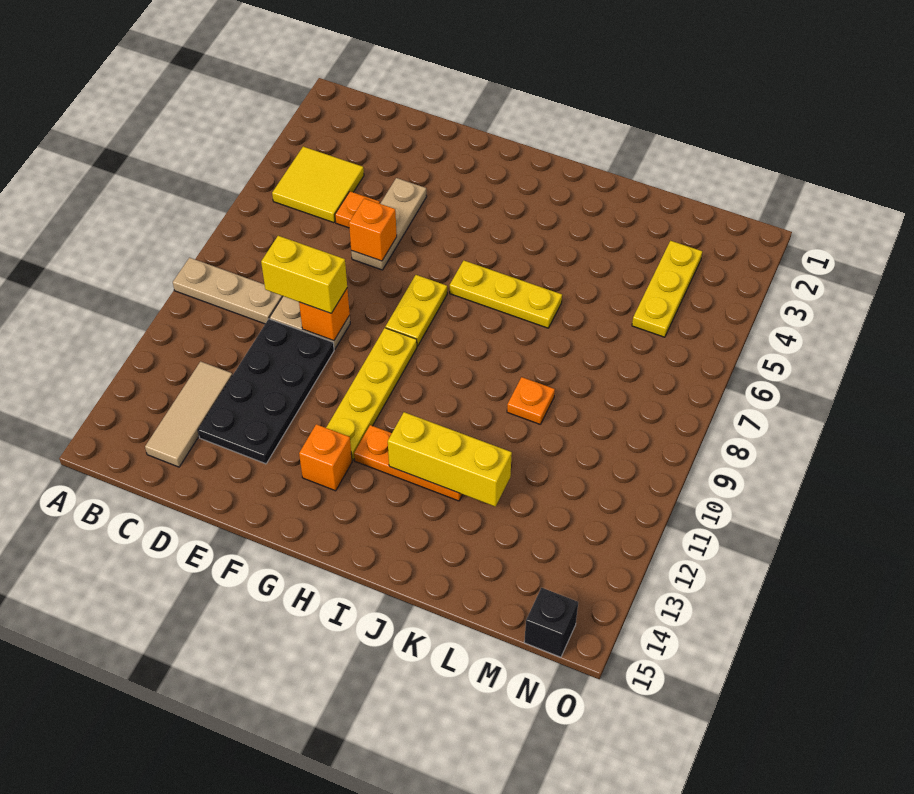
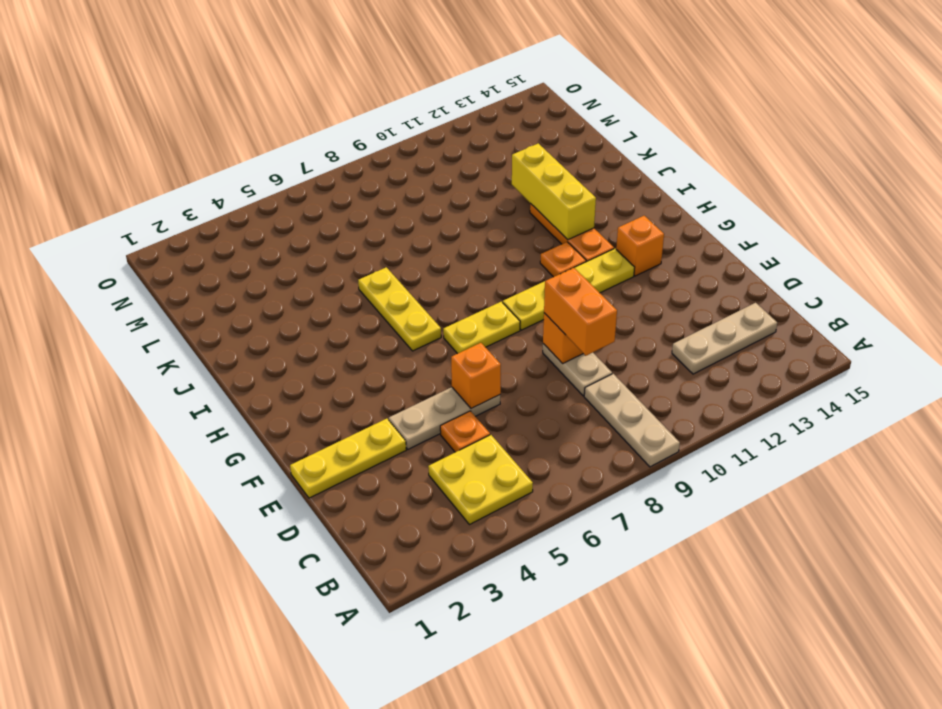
yellow 2x2 tile [272,147,364,223] -> yellow 2x2 plate [428,435,533,525]
tan 1x3 tile [145,361,232,467] -> tan 1x3 plate [672,303,777,374]
yellow 1x2 brick [261,236,347,313] -> orange 1x2 brick [544,268,617,356]
black 2x4 plate [198,319,334,464] -> none
orange 1x1 plate [507,377,555,424] -> orange 1x1 plate moved to [540,242,586,277]
yellow 1x3 plate [632,241,702,337] -> yellow 1x3 plate moved to [290,419,406,498]
black 1x1 brick [524,588,578,657] -> none

